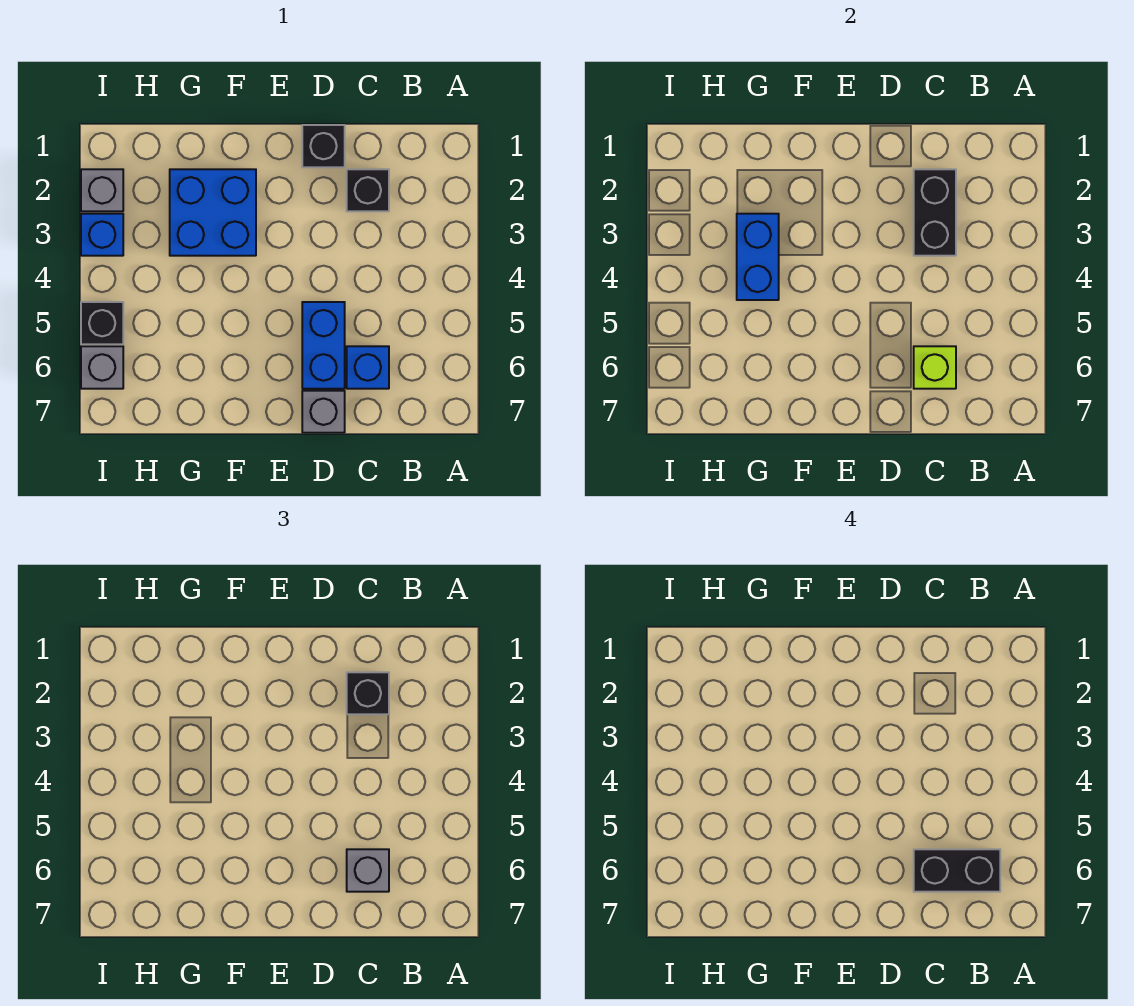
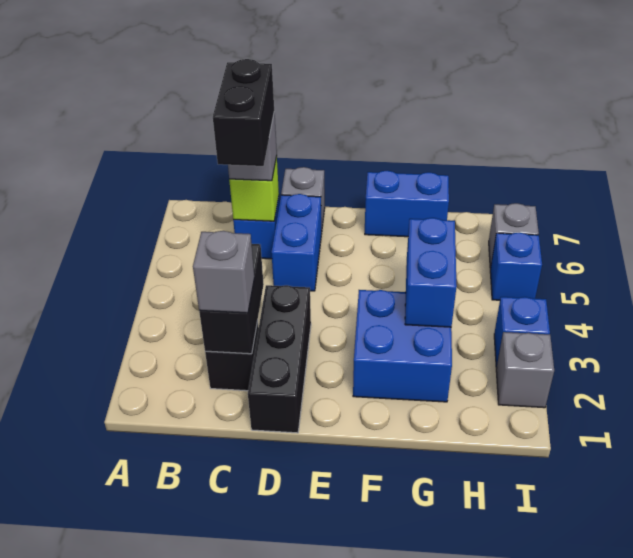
black 1x2 brick [914,849,1000,892] -> black 1x2 brick turned to [213,59,274,166]
black 1x1 brick [347,672,389,714] -> grey 1x1 brick [193,231,254,313]
black 1x1 brick [302,125,345,167] -> black 1x3 brick [248,285,311,433]
none -> blue 1x2 brick [365,171,449,237]
black 1x1 brick [81,302,123,344] -> blue 1x1 brick [490,232,542,300]

